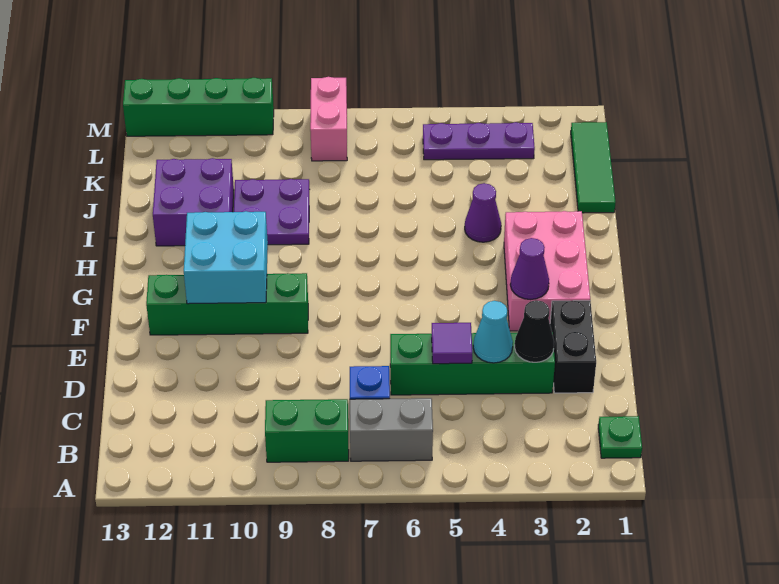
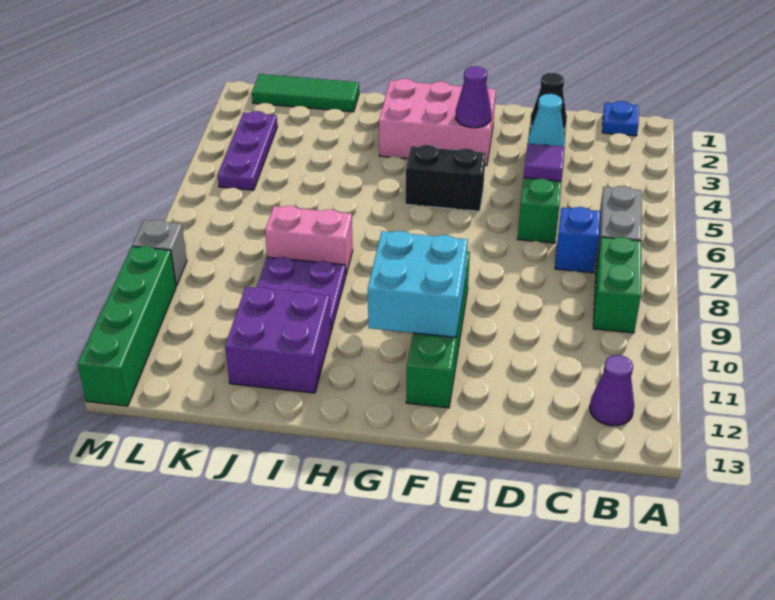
green 1x1 plate [598,416,642,458] -> blue 1x1 plate [602,101,639,136]
black 1x2 brick [550,301,596,393] -> black 1x2 brick moved to [405,145,486,211]
purple 1x1 cone [465,183,501,242] -> purple 1x1 cone moved to [590,355,634,426]
pink 1x2 brick [310,77,347,161] -> pink 1x2 brick moved to [265,206,353,274]
none -> grey 1x1 brick [132,220,187,286]

